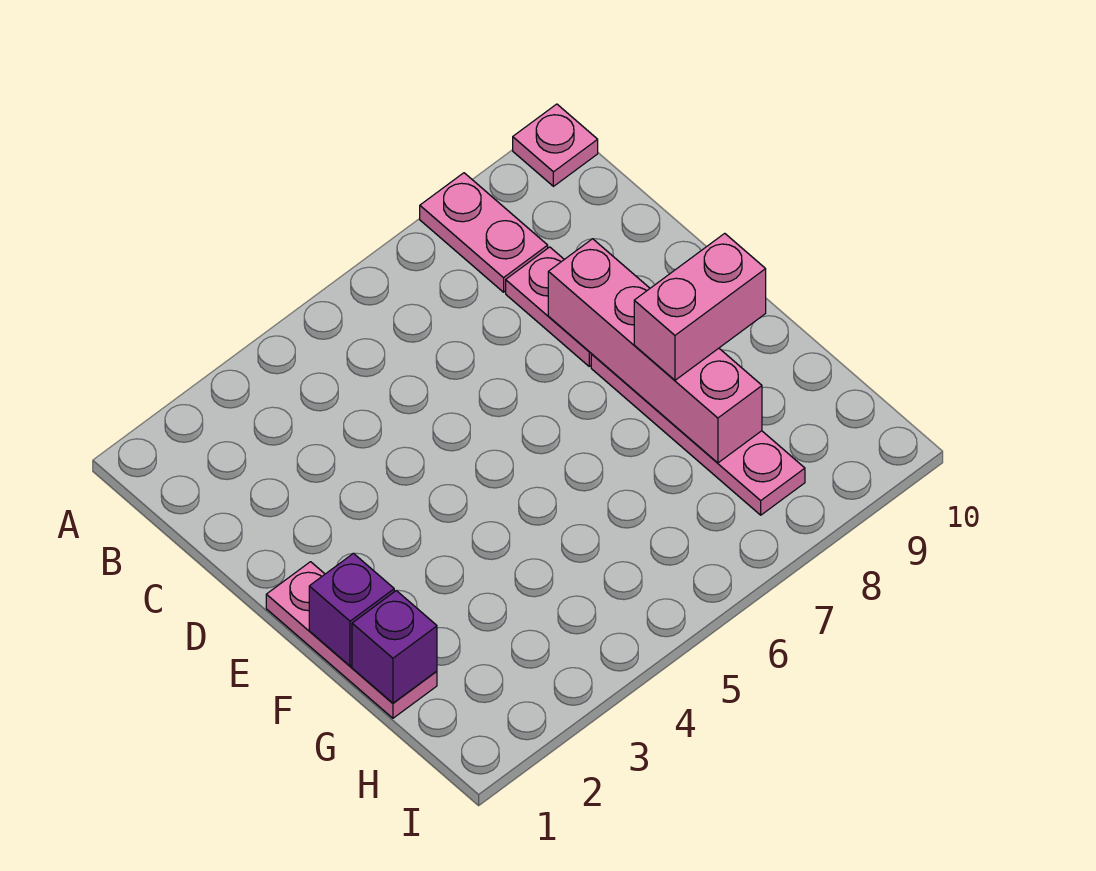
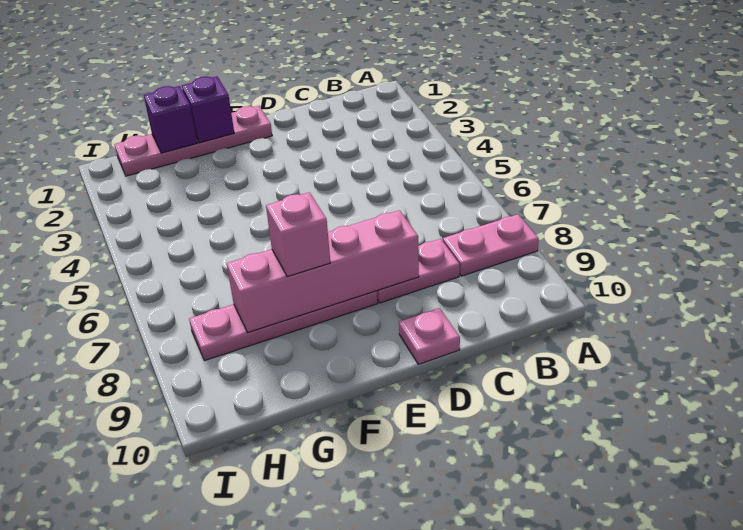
pink 1x1 plate [513,104,598,186] -> pink 1x1 plate moved to [399,308,460,364]
pink 1x3 plate [266,562,437,718] -> pink 1x4 plate [114,106,272,176]
pink 1x2 brick [634,233,766,380] -> pink 1x1 brick [266,192,330,277]

